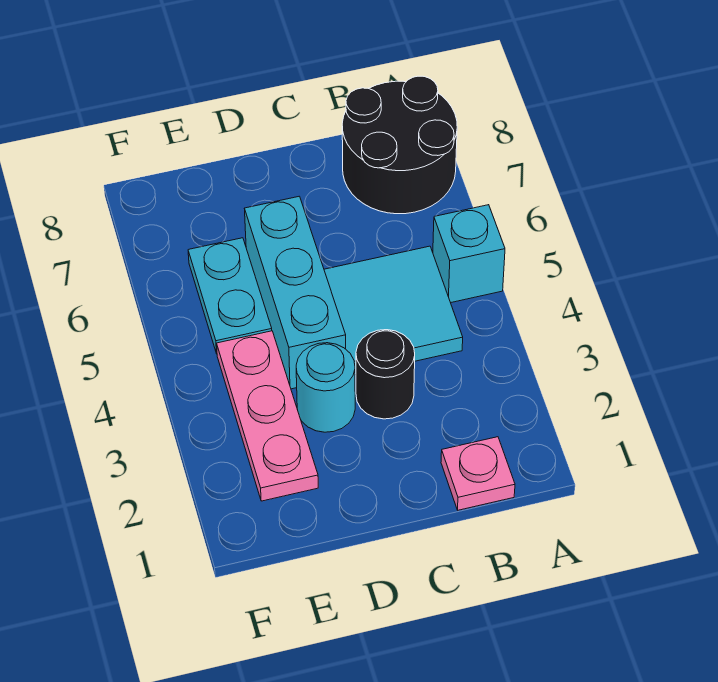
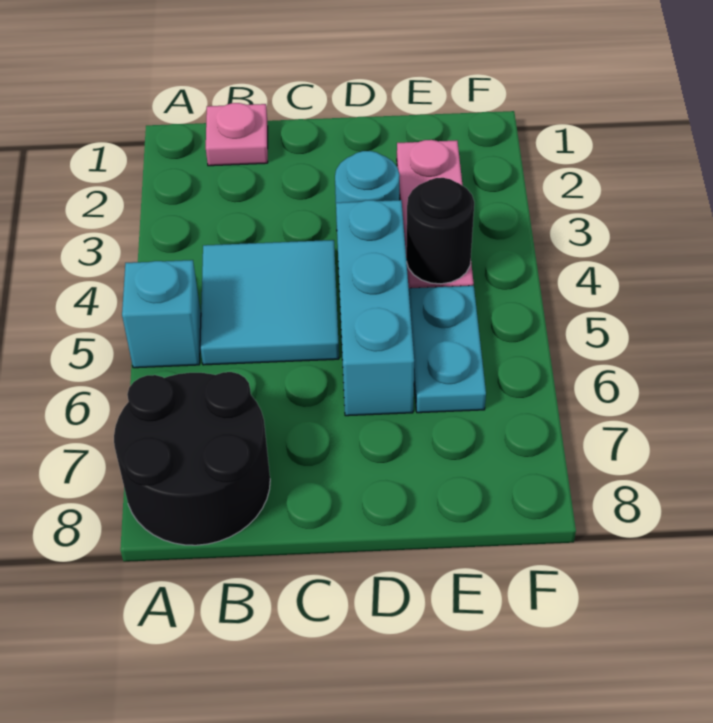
black 1x1 round brick [356,330,415,419] -> black 1x1 round brick moved to [406,178,474,284]

